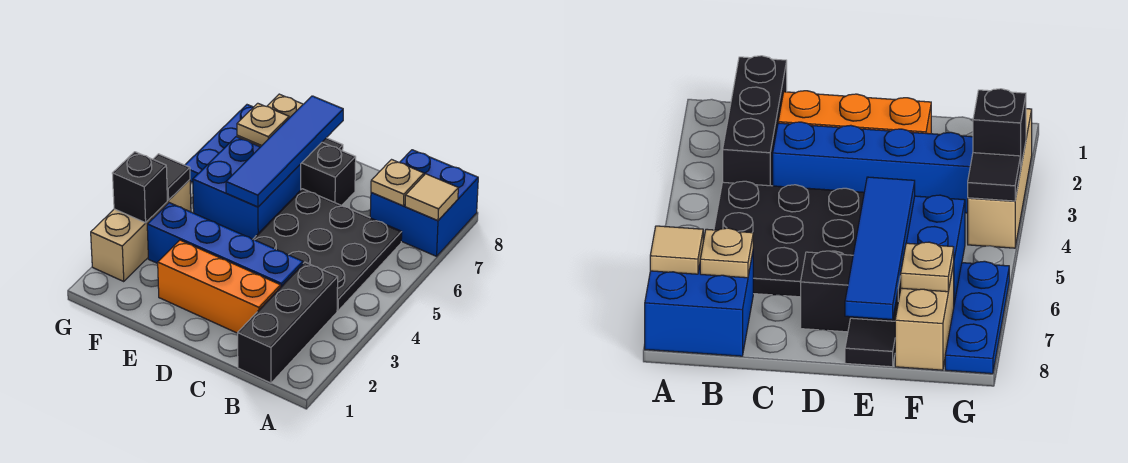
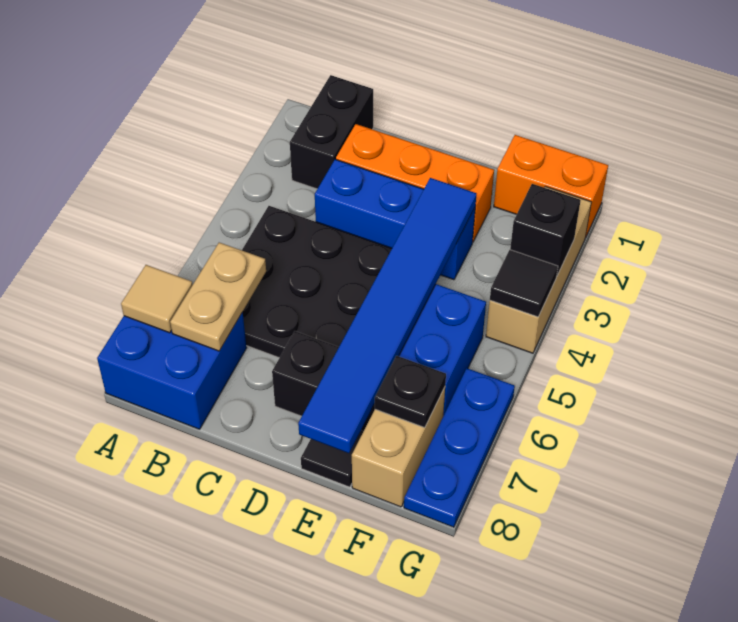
black 1x3 brick [238,262,338,383] -> black 1x2 brick [290,75,373,189]
tan 1x1 plate [371,160,424,206] -> tan 1x2 plate [170,243,266,351]
blue 1x4 brick [147,203,303,286] -> blue 1x3 brick [315,159,475,280]
blue 1x4 tile [226,96,343,207] -> blue 1x6 tile [298,178,476,453]
none -> orange 1x2 brick [494,135,608,238]
tan 1x1 plate [237,103,289,146] -> black 1x1 plate [375,356,446,428]

